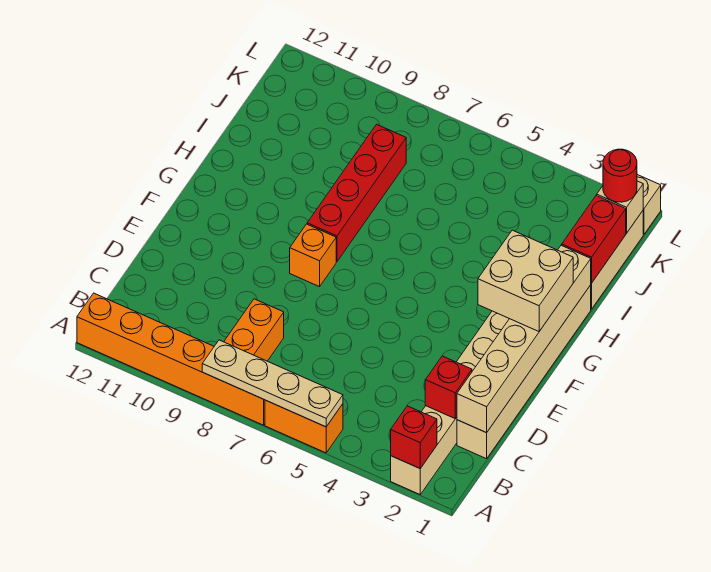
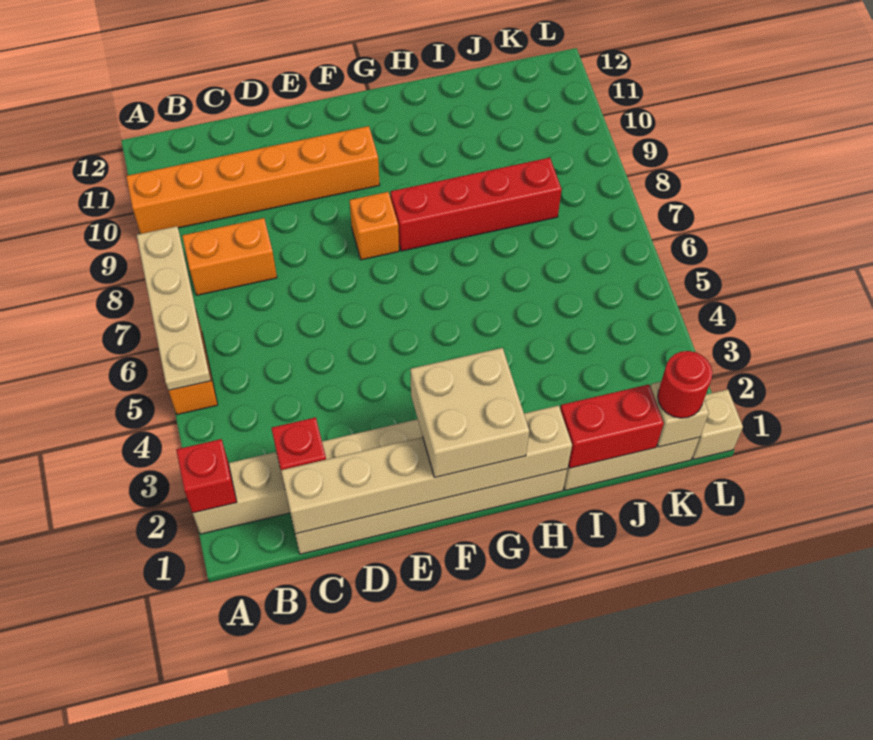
orange 1x6 brick [77,293,265,425] -> orange 1x6 brick turned to [126,126,380,234]

